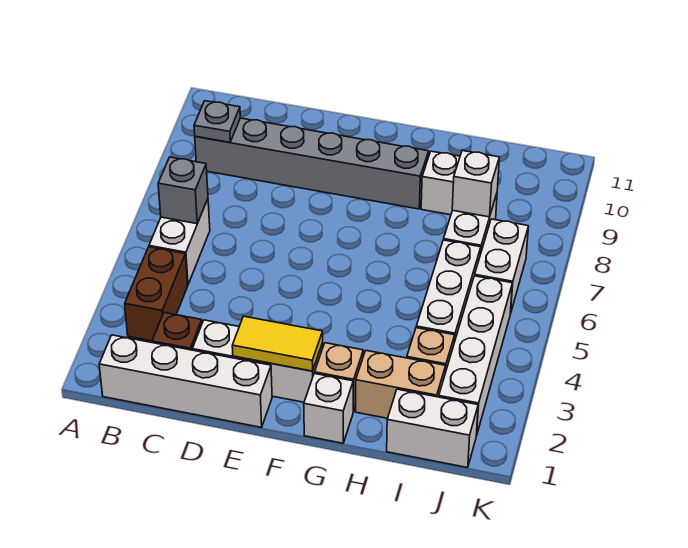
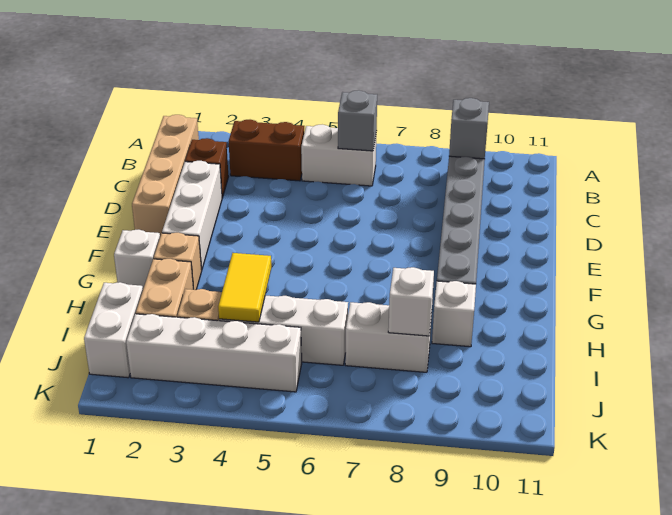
white 1x4 brick [99,335,272,427] -> tan 1x4 brick [132,115,199,236]
grey 1x1 plate [194,101,240,142] -> grey 1x1 brick [449,98,489,159]
yellow 1x2 tile [232,316,323,371] -> yellow 1x2 tile moved to [218,253,272,322]
white 1x2 brick [475,219,528,314] -> none

